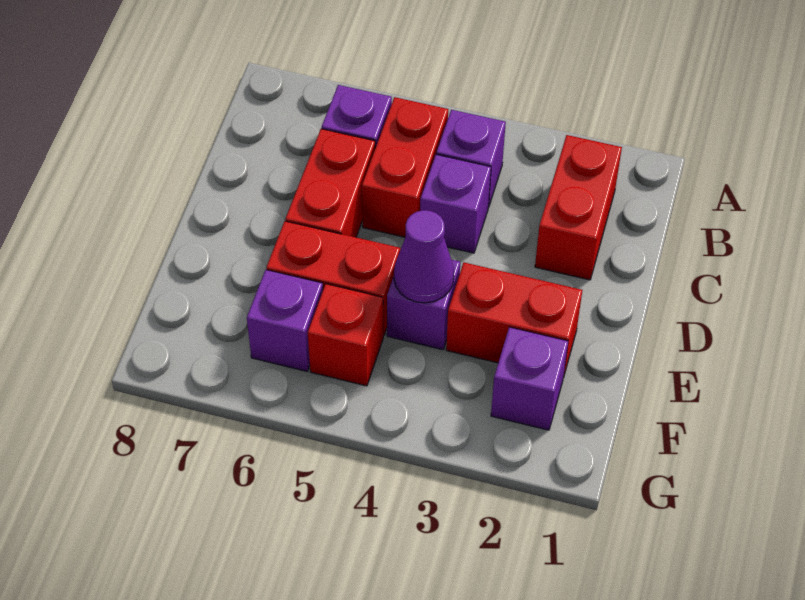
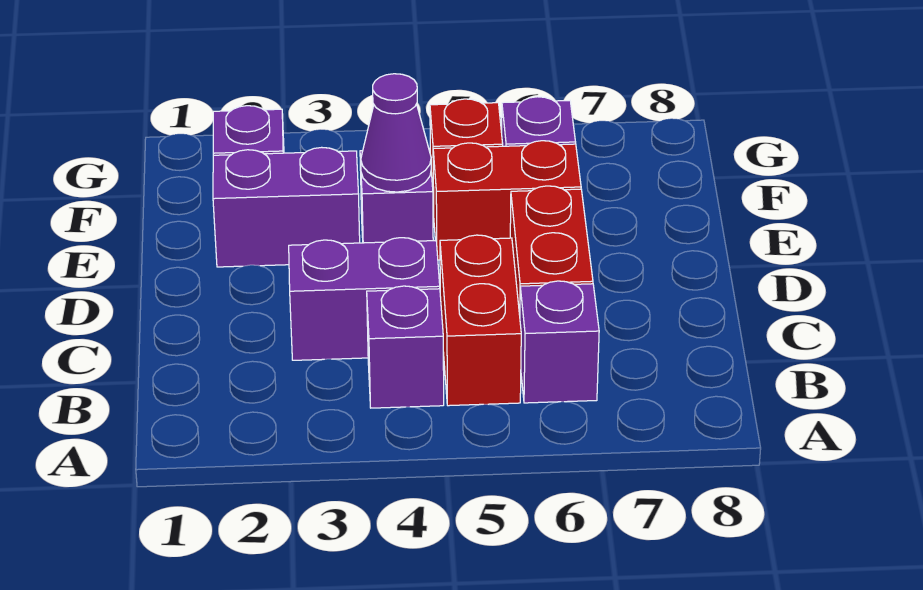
red 1x2 brick [535,135,622,280] -> none
purple 1x1 brick [420,154,491,253] -> purple 1x2 brick [289,238,440,360]
red 1x2 brick [446,263,582,378] -> purple 1x2 brick [213,147,360,267]

